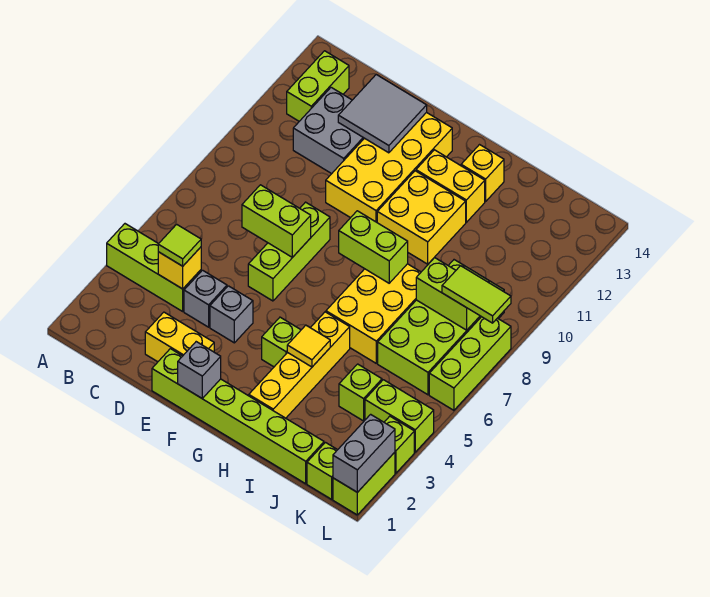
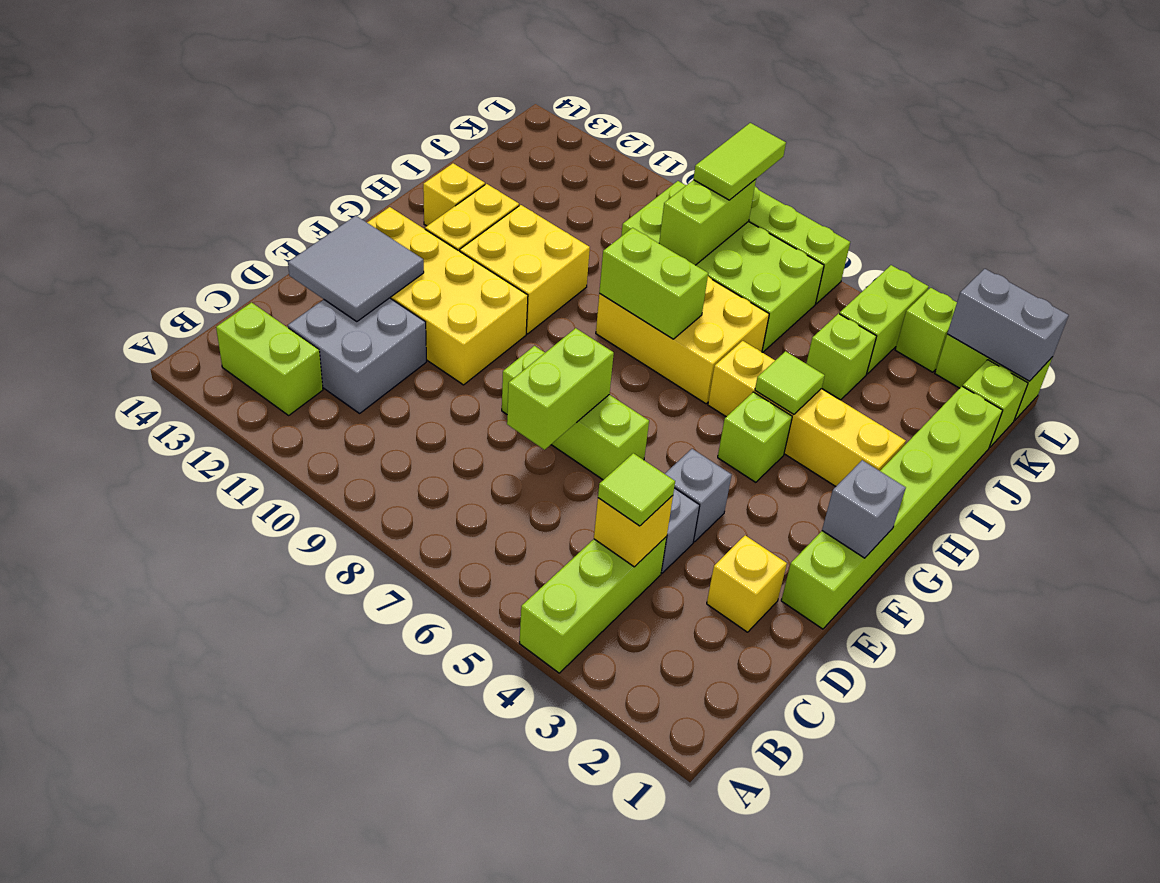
yellow 1x2 brick [145,312,214,362] -> yellow 1x1 brick [707,535,787,632]
lime 1x2 brick [339,211,408,283] -> lime 1x2 brick turned to [599,228,708,339]
yellow 1x1 tile [287,325,330,367] -> lime 1x1 tile [755,351,825,414]

